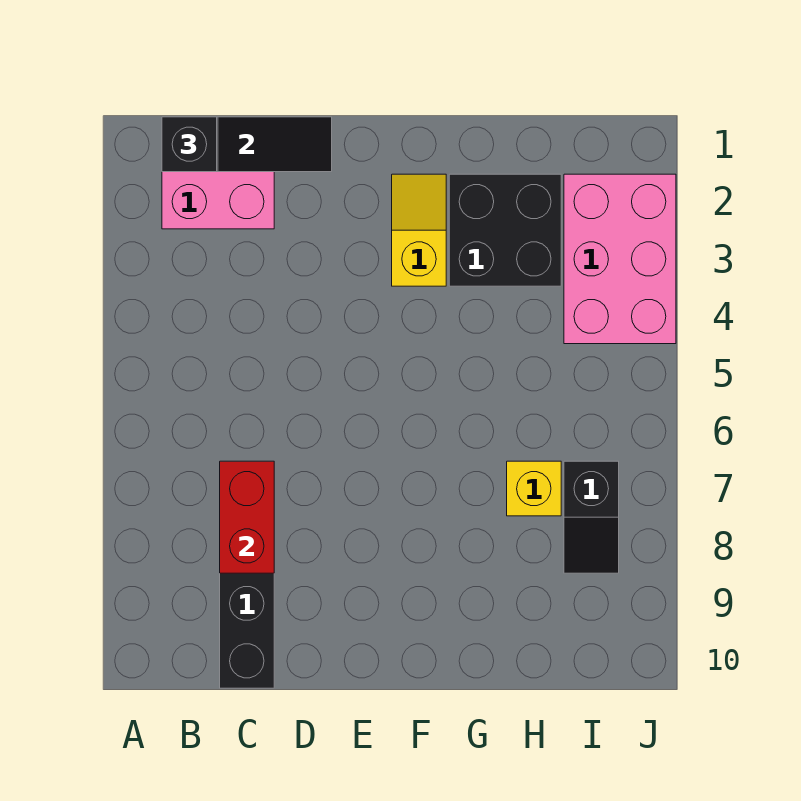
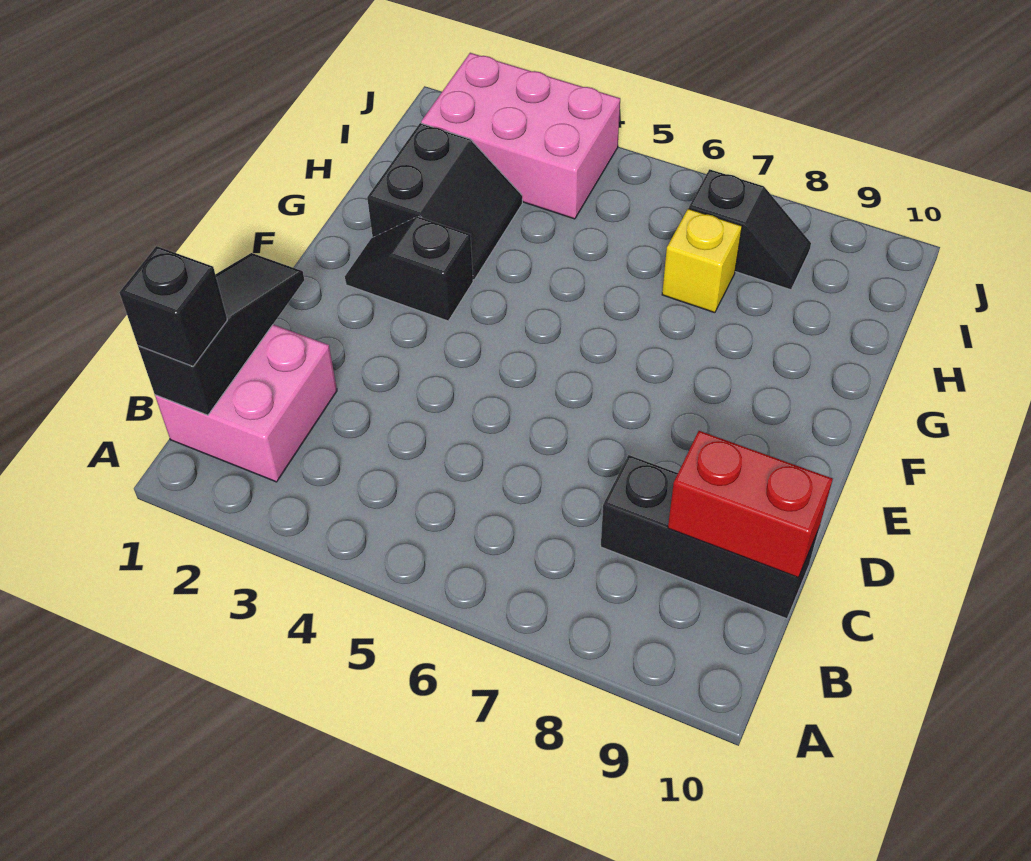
red 1x2 brick [220,461,274,573] -> red 1x2 brick moved to [668,431,833,577]
yellow 1x2 slope [392,174,446,286] -> black 1x2 slope [345,217,473,321]
black 2x2 brick [449,174,561,286] -> black 2x2 slope [367,123,522,280]

